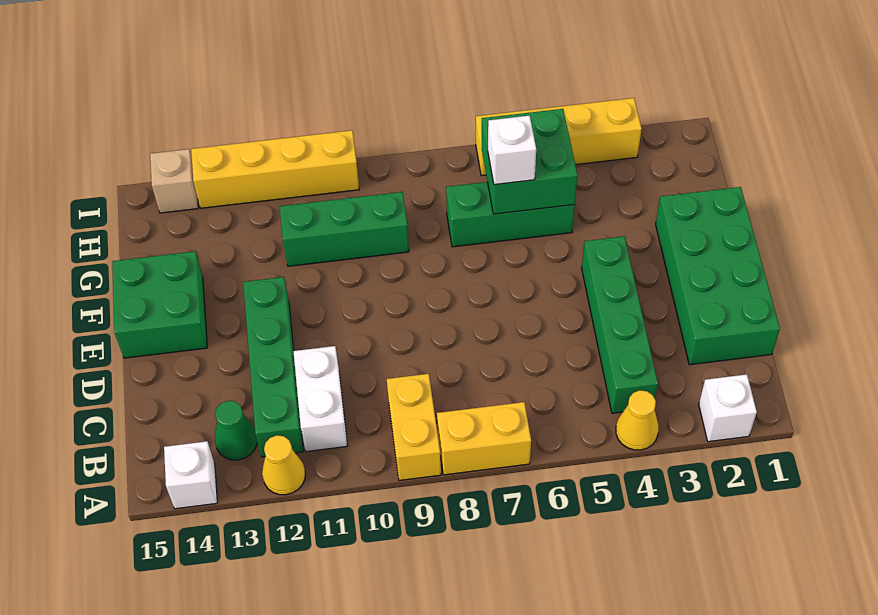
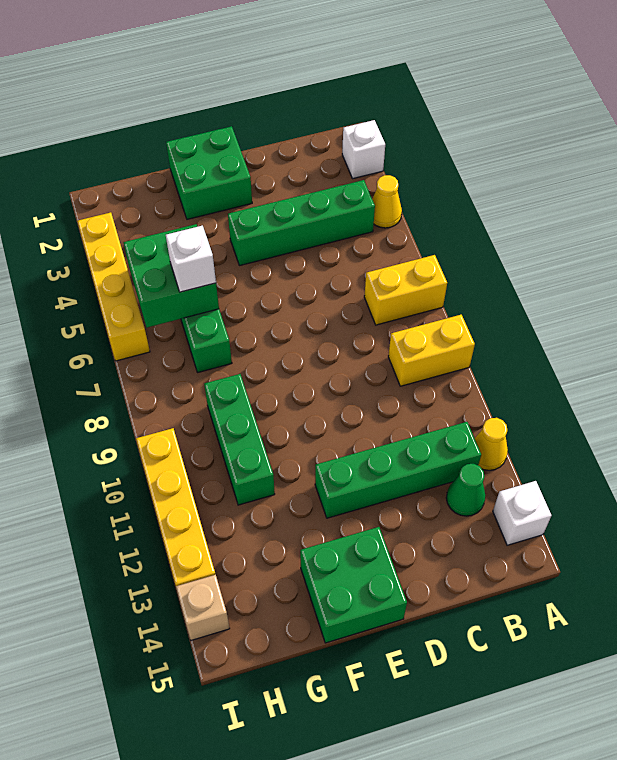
yellow 1x2 brick [437,402,531,475] -> yellow 1x2 brick turned to [364,255,447,325]
white 1x2 brick [293,346,347,452] -> none
green 2x4 brick [656,187,780,365] -> green 2x2 brick [166,126,252,219]

